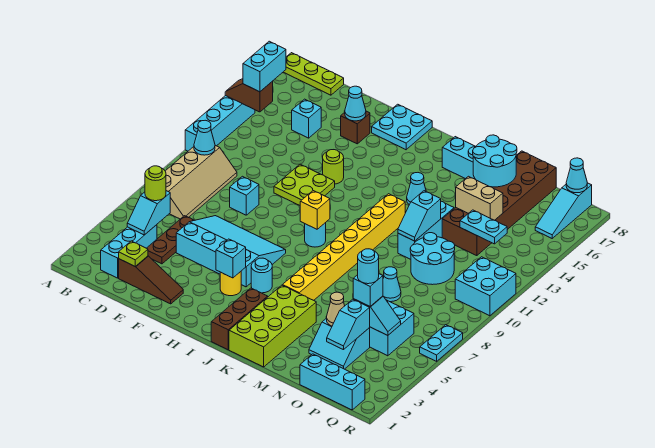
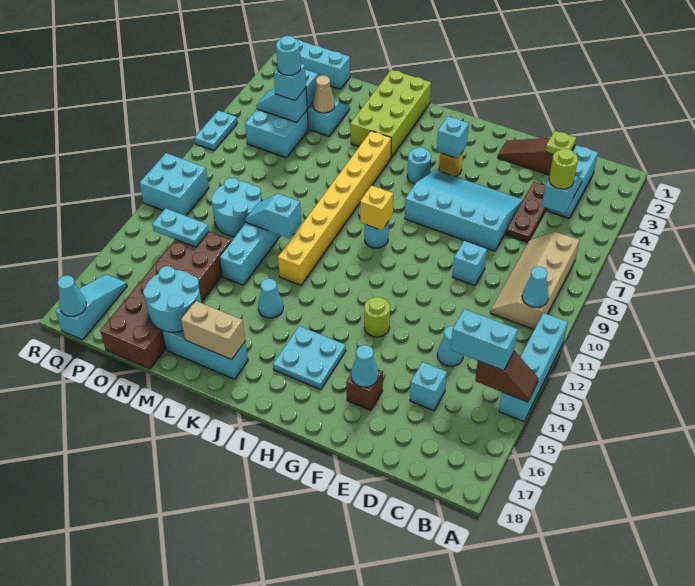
lime 1x3 plate [284,53,344,95] -> none
cyan 1x2 brick [243,41,286,92] -> cyan 1x2 brick turned to [451,309,518,371]
cyan 3x4 slope [176,216,286,287] -> cyan 3x4 slope turned to [405,170,523,251]
lime 2x2 plate [274,164,335,205] -> none
cyan 2x2 plate [372,104,432,150] -> cyan 2x2 plate moved to [273,326,346,390]
brown 1x3 brick [211,288,268,350] -> none
cyan 1x2 slope [398,191,441,241] -> cyan 1x2 slope turned to [246,194,301,239]
cyan 1x1 cone [383,267,401,302] -> cyan 1x1 cone moved to [437,326,463,366]
tan 1x2 brick [456,176,503,220] -> tan 1x2 brick moved to [181,301,245,360]

